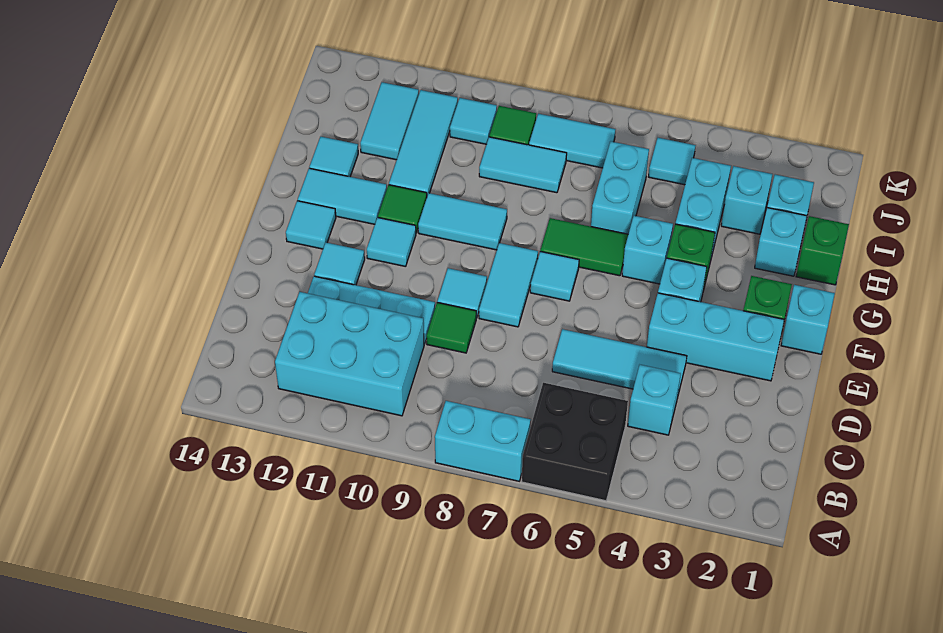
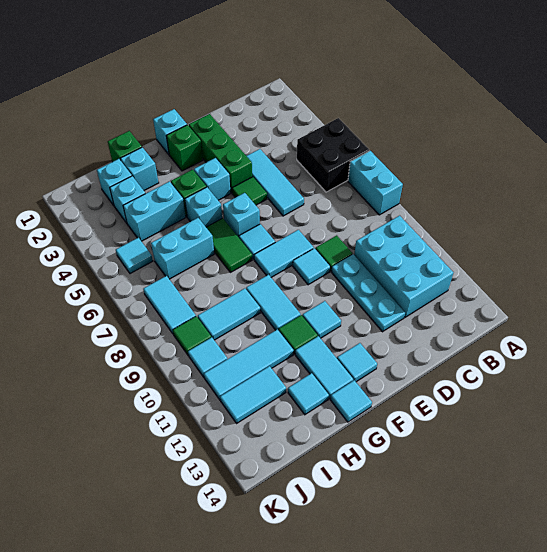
cyan 1x1 brick [628,365,681,435] -> cyan 1x1 brick moved to [223,193,260,237]
cyan 1x3 brick [647,293,784,381] -> green 1x3 brick [189,114,252,193]
none -> green 1x1 tile [232,177,267,205]
cyan 1x1 tile [314,243,365,285] -> cyan 1x1 tile moved to [330,380,372,422]
cyan 1x2 tile [479,137,567,193] -> cyan 1x2 tile turned to [198,288,260,340]

